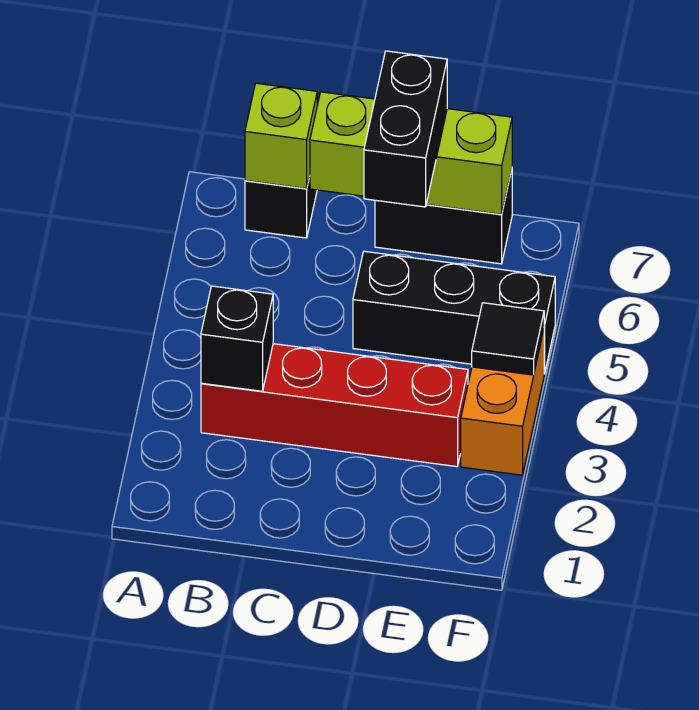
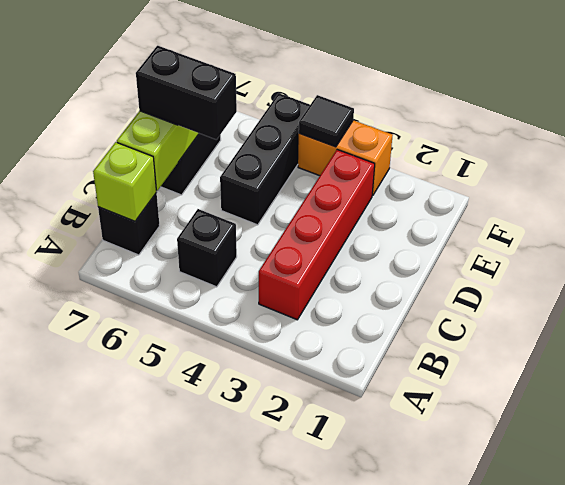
black 1x1 brick [201,286,273,391] -> black 1x1 brick moved to [177,209,237,287]

